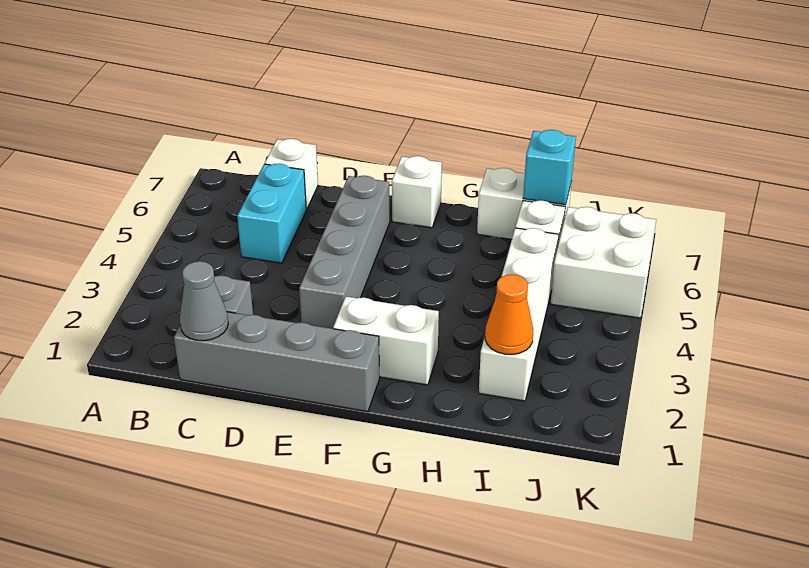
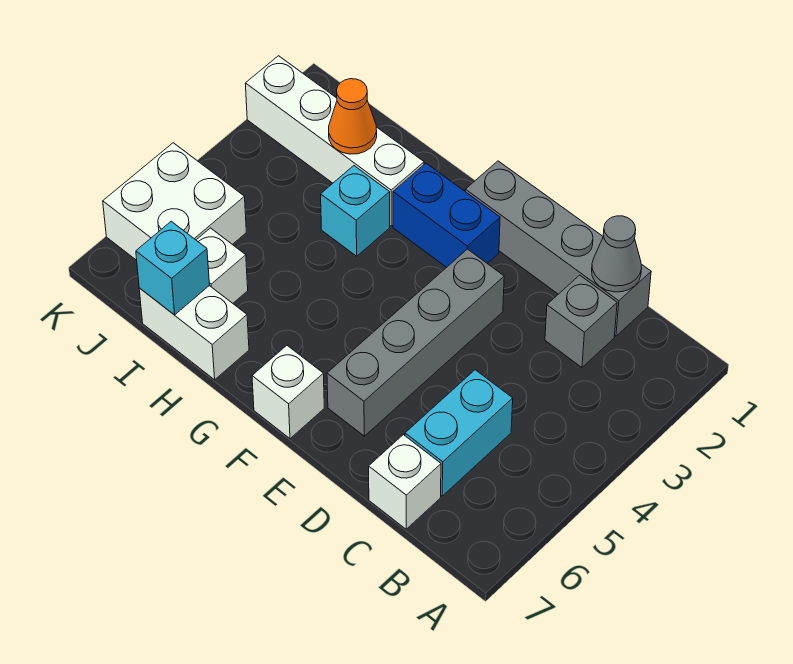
white 1x2 brick [333,297,439,385] -> blue 1x2 brick [393,163,500,267]
none -> cyan 1x1 brick [321,166,390,256]
white 1x4 brick [479,228,559,401] -> white 1x4 brick turned to [245,56,424,226]

